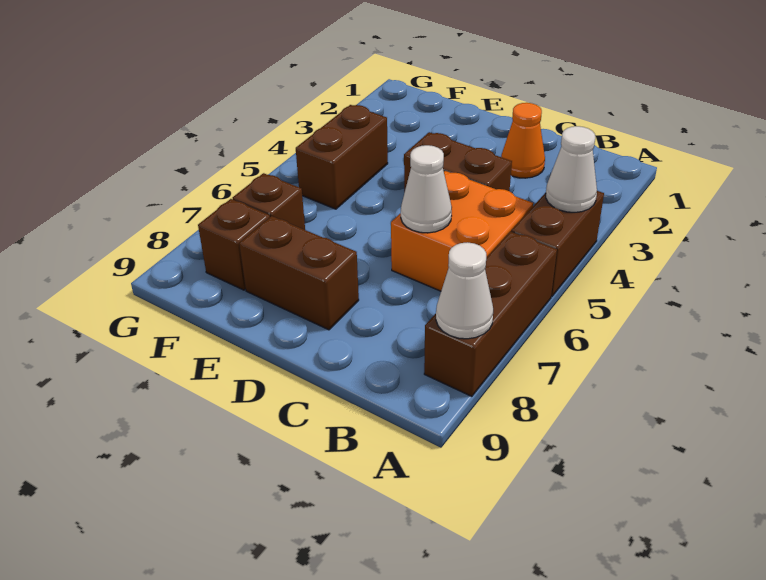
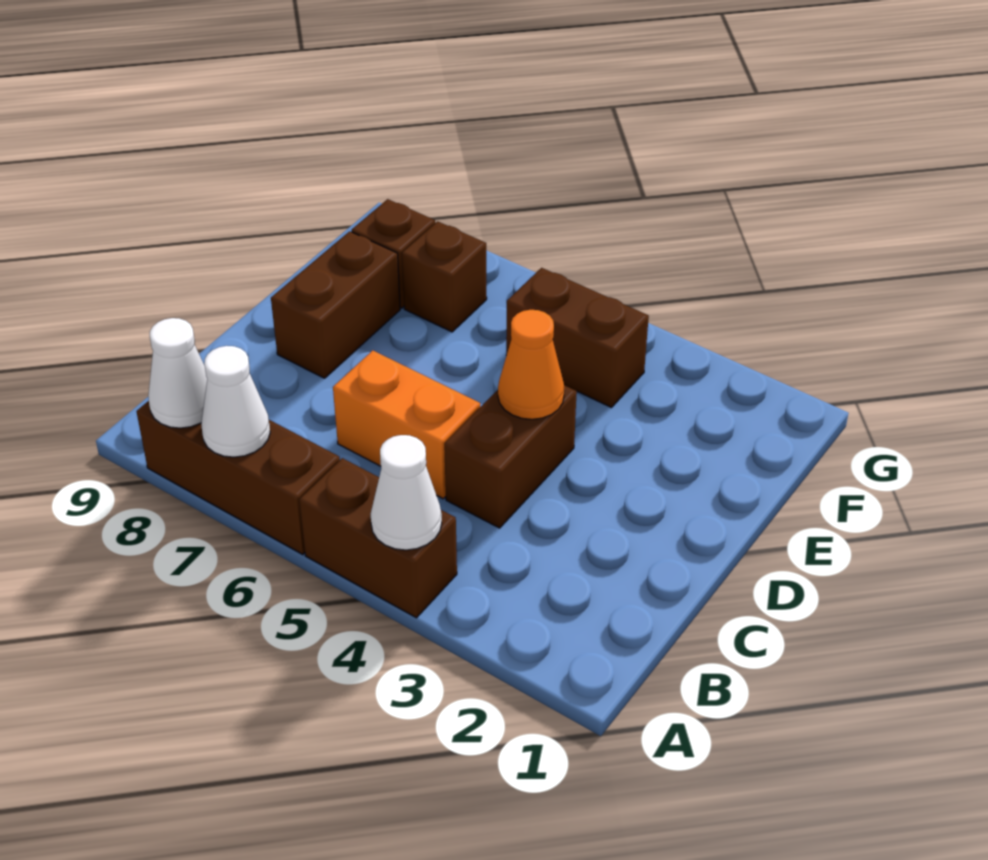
orange 2x2 brick [391,171,533,291] -> orange 1x2 brick [333,351,480,499]
orange 1x1 cone [501,103,545,178] -> orange 1x1 cone moved to [498,310,564,419]
white 1x1 cone [401,145,452,233] -> white 1x1 cone moved to [201,346,270,457]

